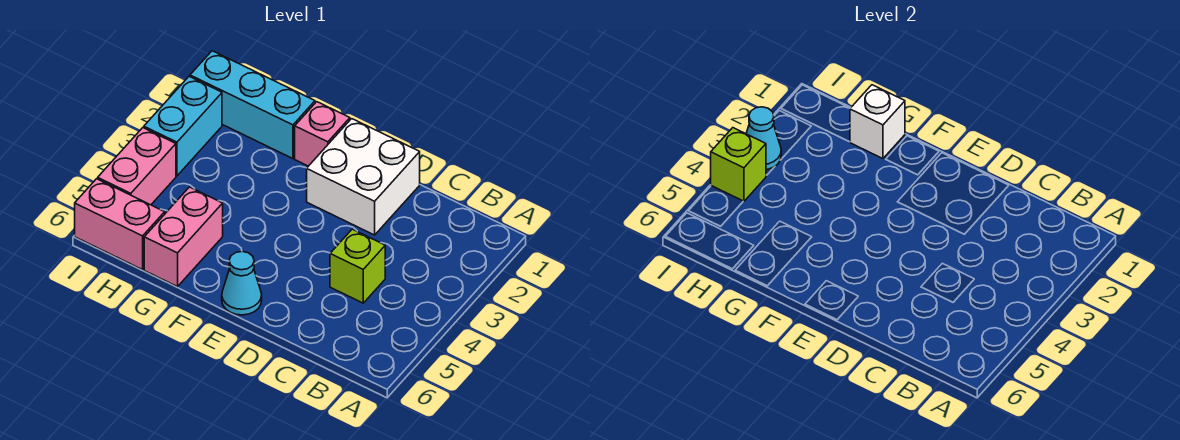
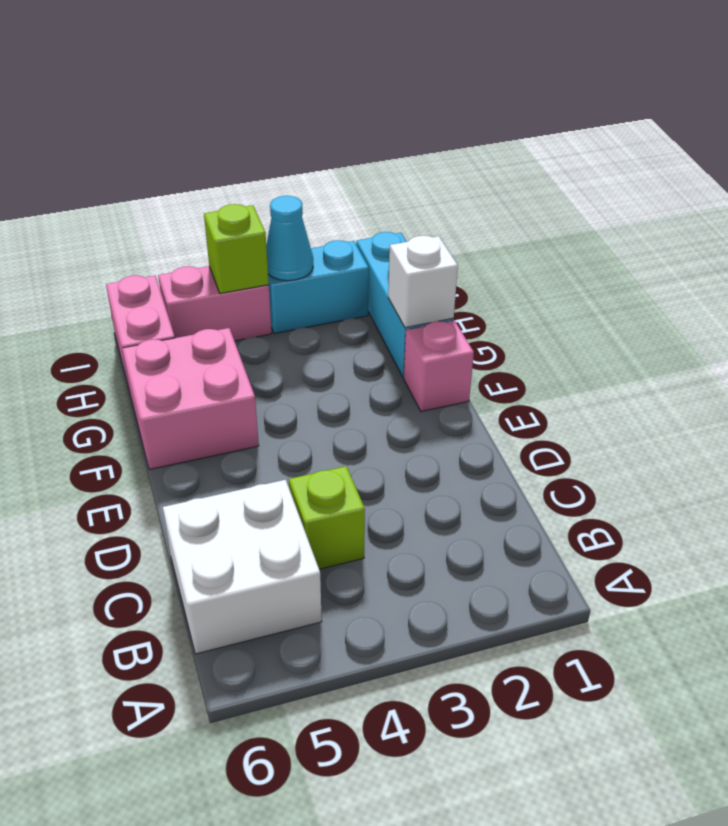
white 2x2 brick [307,119,420,235] -> white 2x2 brick moved to [163,480,322,654]
cyan 1x1 cone [222,251,262,315] -> none
pink 1x2 brick [144,187,223,287] -> pink 2x2 brick [122,328,259,470]

